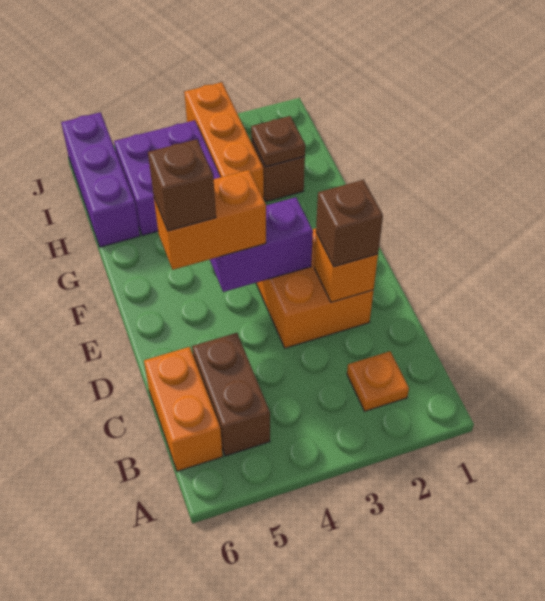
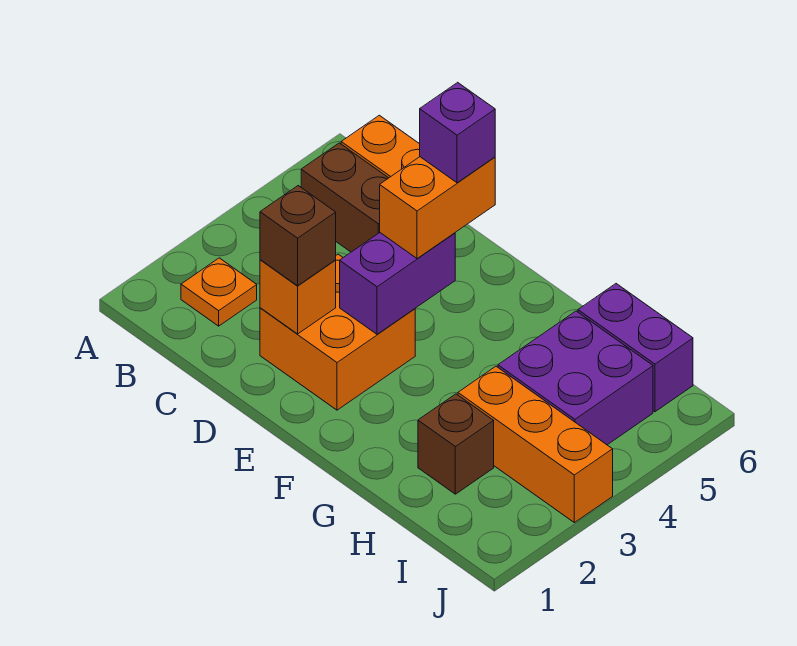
brown 1x1 brick [148,139,216,231] -> purple 1x1 brick [420,82,495,183]
brown 1x1 plate [251,116,305,167] -> none
purple 1x3 brick [61,112,140,247] -> purple 1x2 brick [578,284,693,412]

